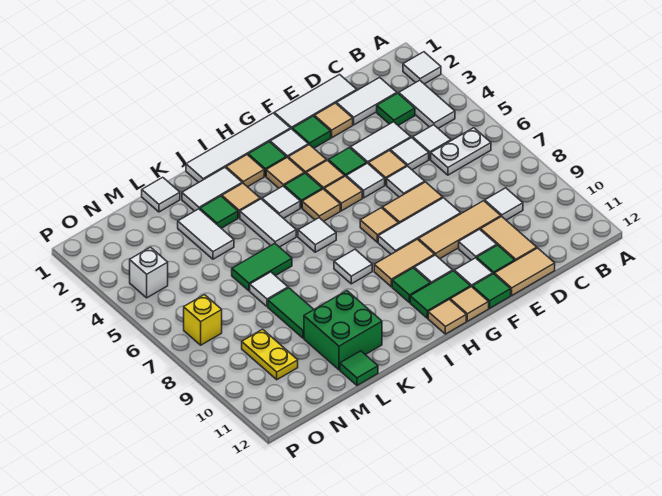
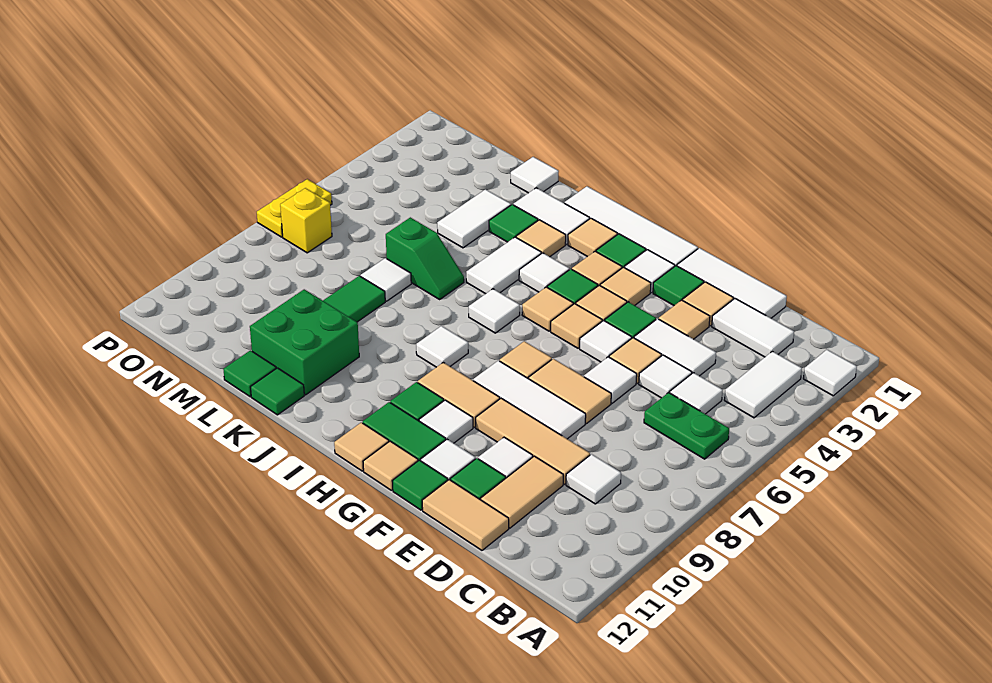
white 1x2 plate [431,128,491,175] -> green 1x2 plate [644,392,729,459]
green 1x1 tile [377,93,415,125] -> green 1x1 tile moved to [251,368,304,415]
none -> tan 1x1 tile [659,300,710,339]
green 1x2 tile [232,244,292,291] -> green 1x2 slope [386,217,464,299]
yellow 1x2 plate [242,329,298,380] -> yellow 1x2 plate moved to [257,179,332,237]
white 1x1 brick [130,247,168,298] -> none

